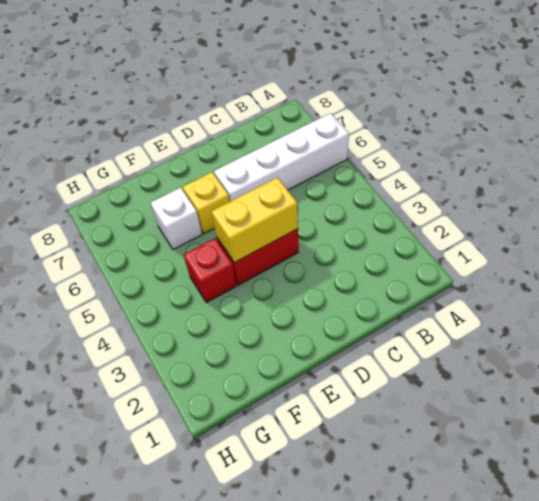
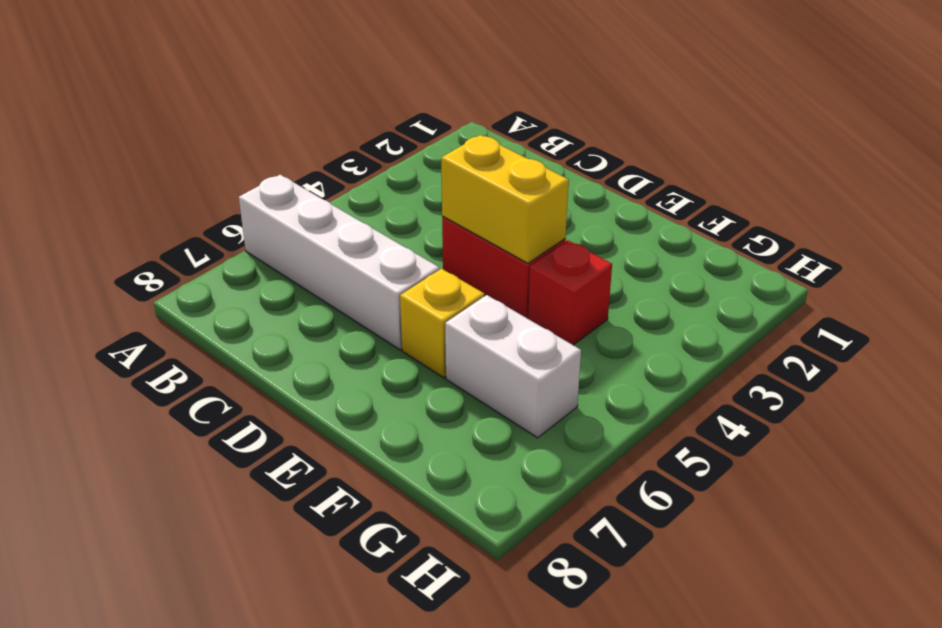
white 1x1 brick [151,187,202,250] -> white 1x2 brick [445,295,581,438]

